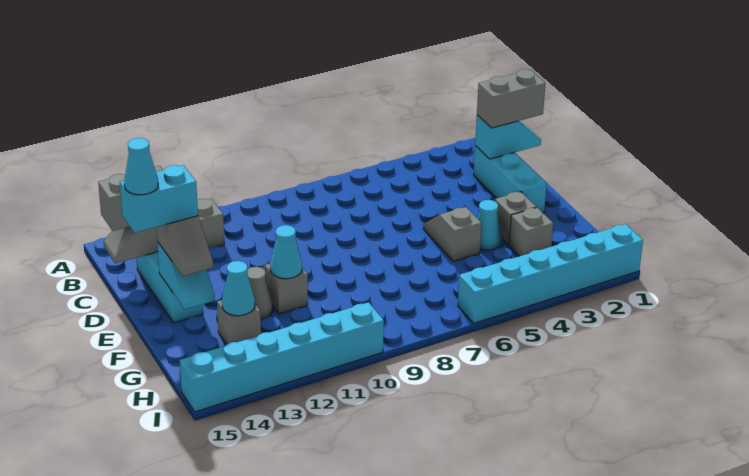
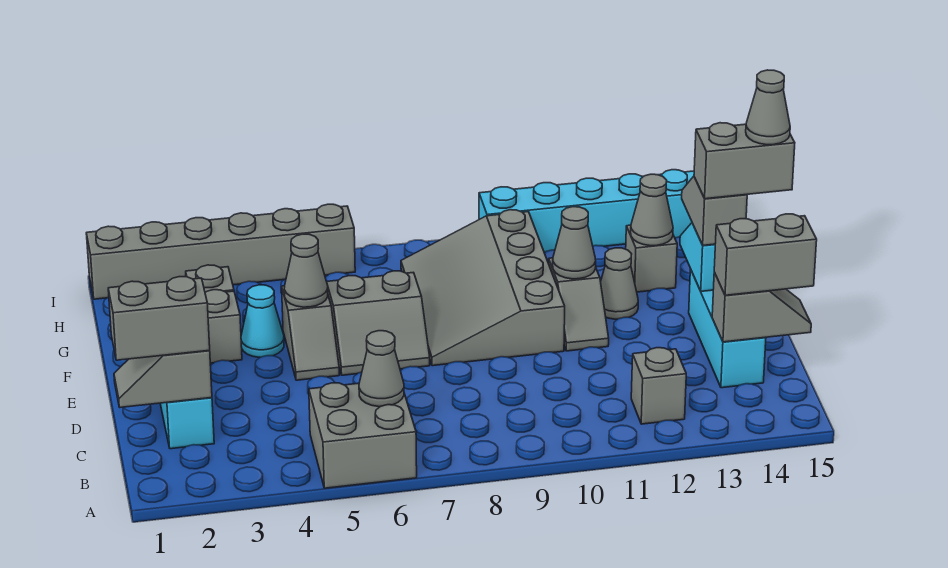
none -> grey 2x2 brick [309,383,417,488]
none -> grey 1x1 cone [359,331,404,407]
cyan 1x2 slope [475,115,541,159] -> grey 1x2 slope [114,350,212,407]
none -> grey 2x2 slope [327,271,430,375]
none -> grey 3x4 slope [401,210,565,366]
cyan 1x2 brick [120,165,198,233] -> grey 1x2 brick [694,123,795,199]
cyan 1x1 cone [124,138,158,195] -> grey 1x1 cone [746,70,790,145]
none -> grey 1x1 cone [284,234,328,307]
cyan 1x1 cone [270,225,302,279] -> grey 1x1 cone [553,207,596,279]
cyan 1x1 cone [222,261,255,316] -> grey 1x1 cone [631,174,673,246]
cyan 1x6 brick [458,224,643,323] -> grey 1x6 brick [86,204,355,299]

